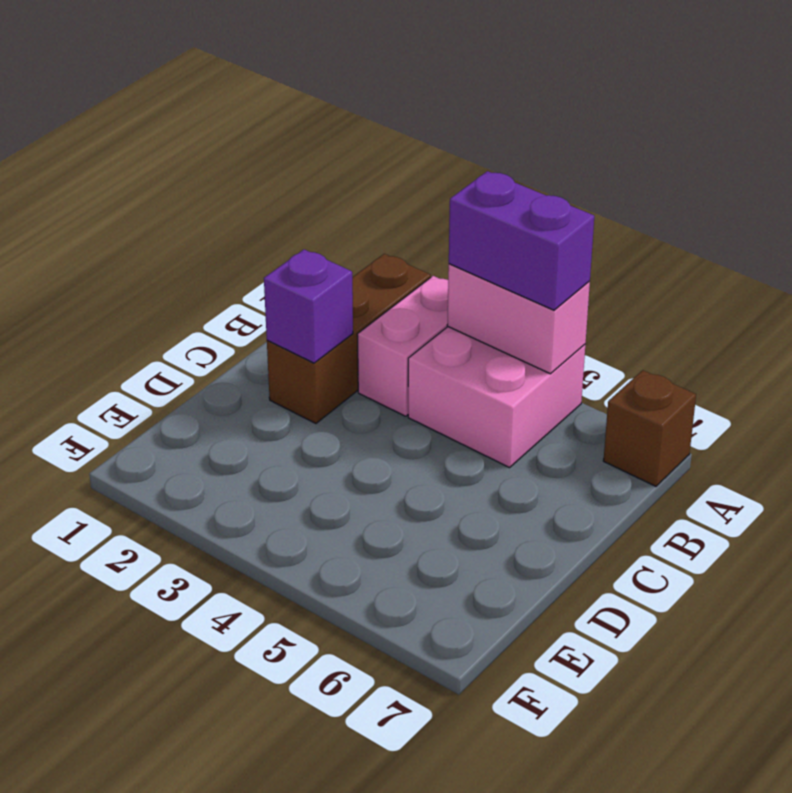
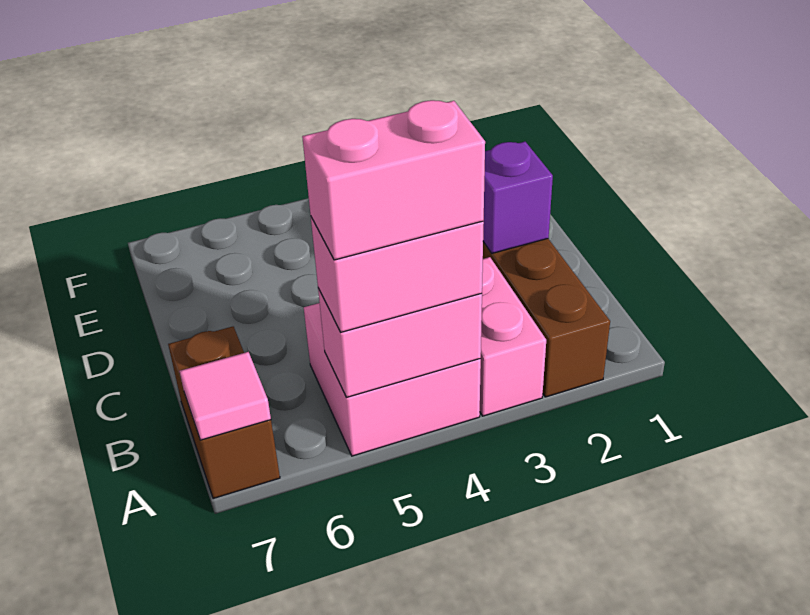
purple 1x2 brick [449,171,594,310] -> pink 1x2 brick [311,217,484,332]
none -> pink 1x2 brick [302,100,485,260]
brown 1x1 brick [603,370,696,486] -> brown 1x2 brick [168,327,280,499]
none -> pink 1x1 tile [179,352,271,440]

